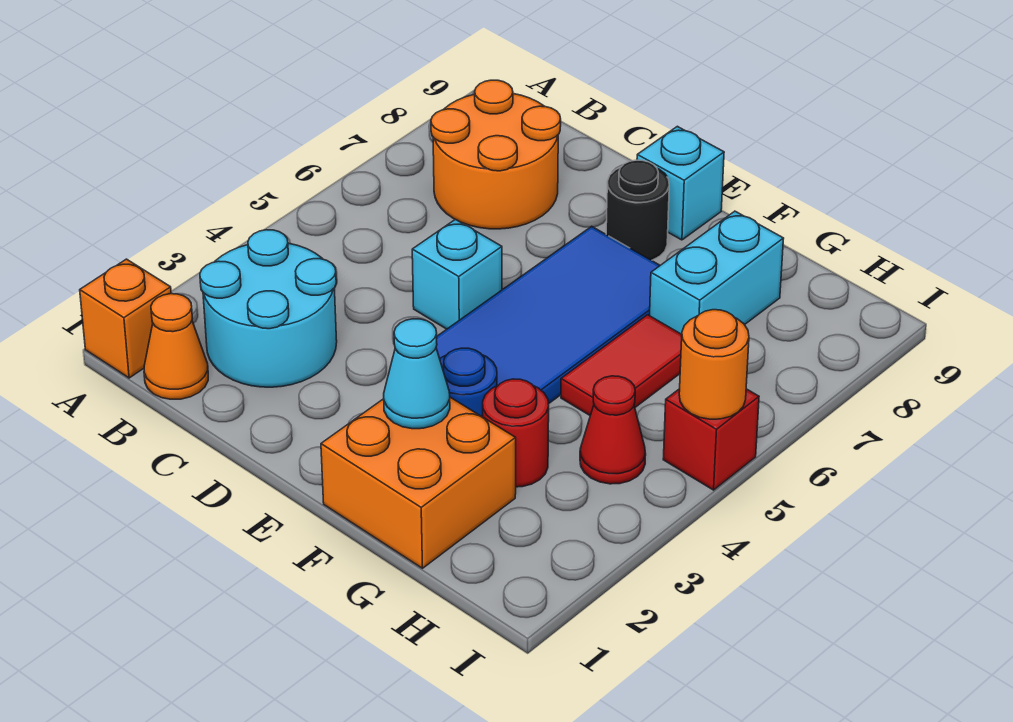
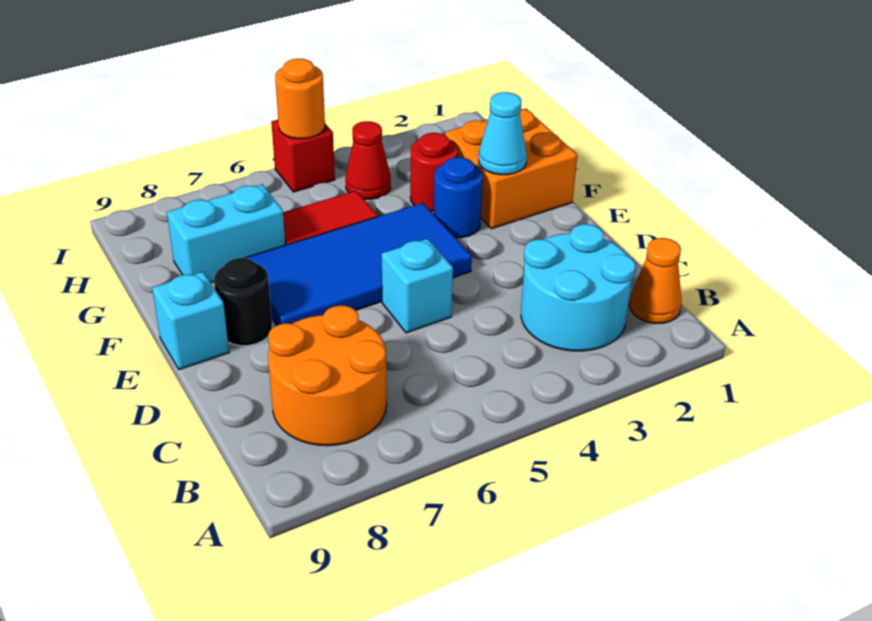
orange 1x1 brick [80,259,171,378] -> none

